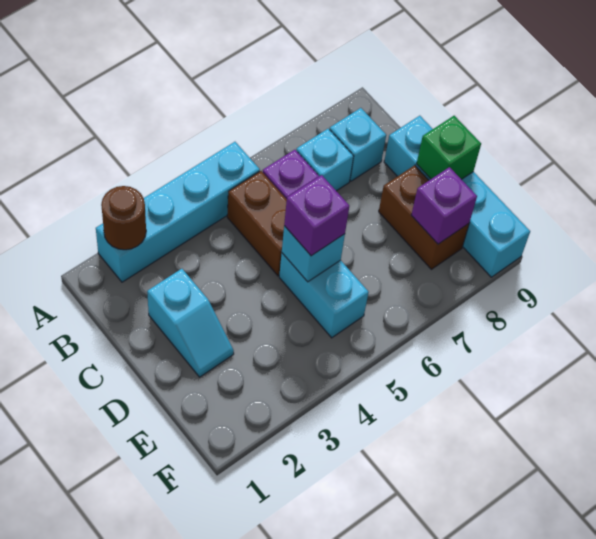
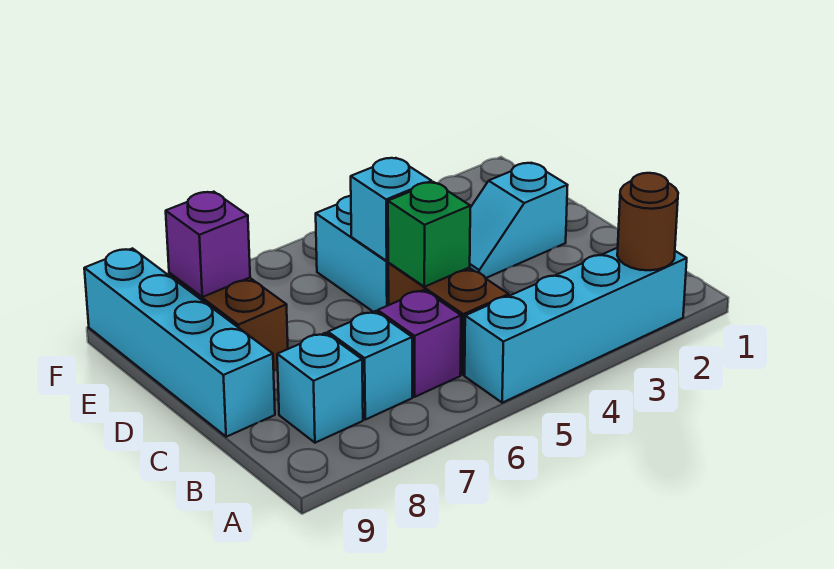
cyan 1x2 slope [147,269,234,377] -> cyan 1x2 slope turned to [469,163,568,278]
purple 1x1 brick [284,175,349,256] -> none
green 1x1 brick [417,116,481,179] -> green 1x1 brick moved to [388,182,470,287]

